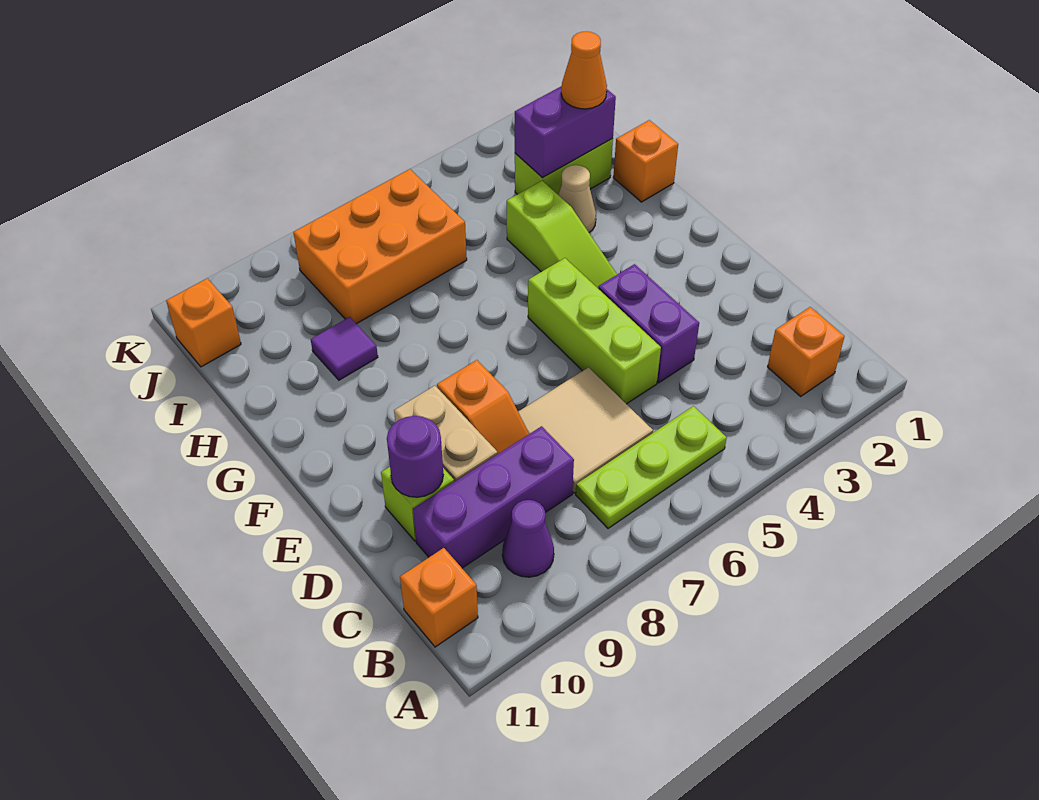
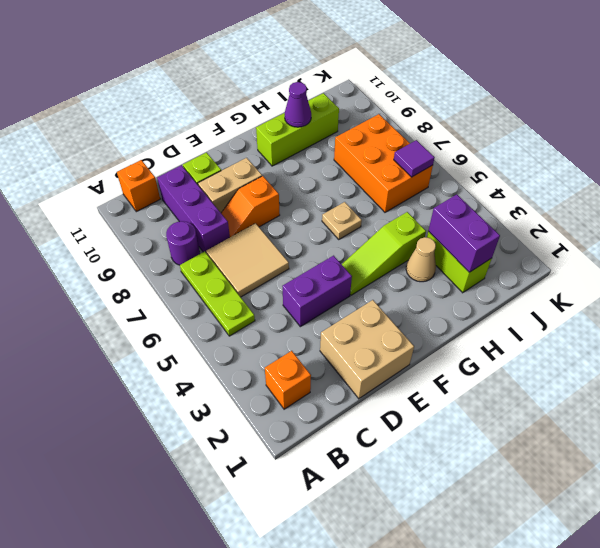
purple 1x1 cone [502,500,554,577] -> purple 1x1 cone moved to [285,82,311,127]
none -> tan 2x2 brick [320,300,414,399]
lime 1x3 brick [528,258,661,404] -> lime 1x3 brick moved to [256,93,339,166]
purple 1x1 round brick [387,416,443,497] -> purple 1x1 round brick moved to [166,221,200,265]
none -> tan 1x1 plate [322,202,362,239]
orange 1x1 brick [613,120,678,202] -> none
purple 1x1 tile [311,317,378,380] -> purple 1x1 tile moved to [394,140,435,177]
orange 1x1 cone [561,31,607,109] -> none
orange 1x1 brick [166,278,241,367] -> none

